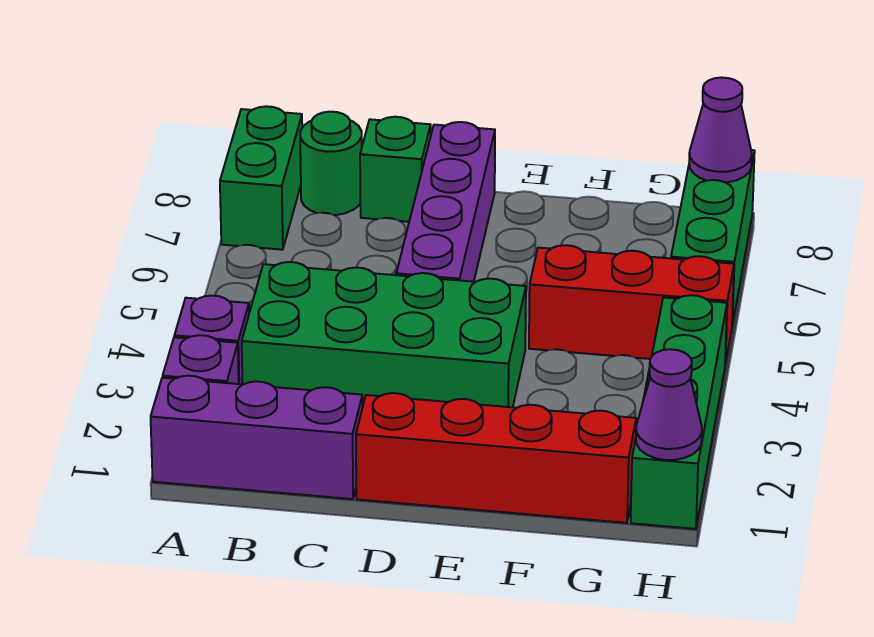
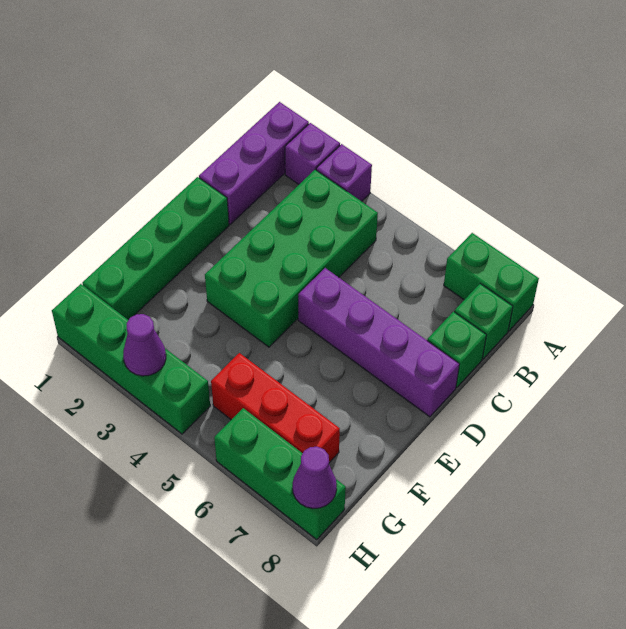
green 1x1 round brick [300,112,362,215] -> green 1x1 brick [455,284,513,359]
red 1x4 brick [356,393,636,523] -> green 1x4 brick [83,177,229,320]
red 1x3 brick [529,245,734,364] -> red 1x3 brick turned to [211,353,340,463]
purple 1x1 cone [636,349,702,460] -> purple 1x1 cone moved to [123,314,166,376]

